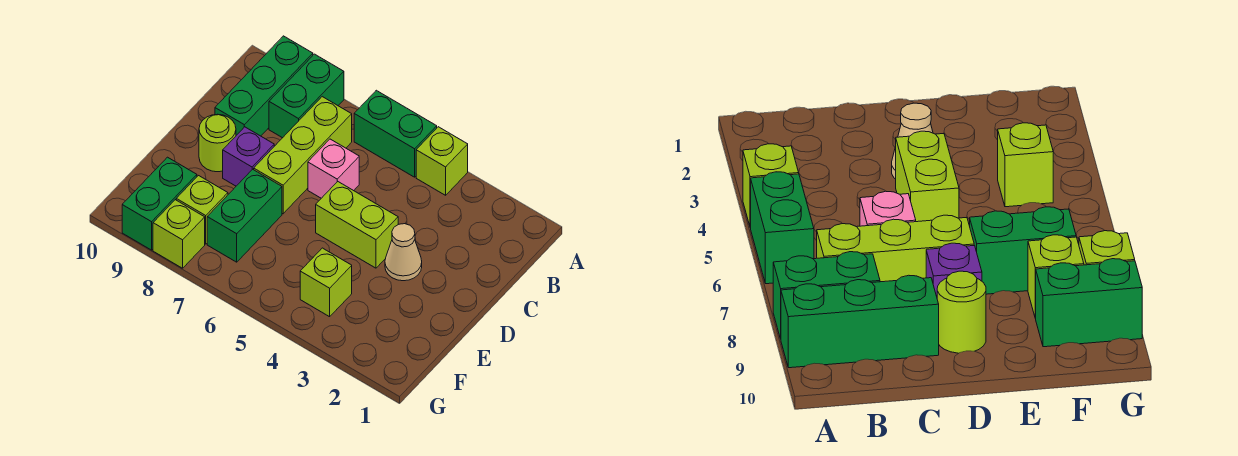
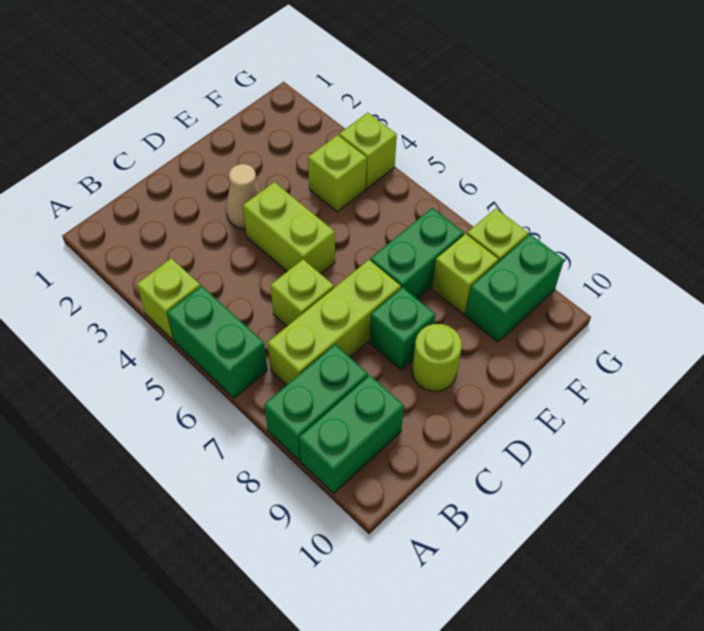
green 1x3 brick [215,36,313,136] -> green 1x2 brick [299,375,404,493]
pink 1x1 brick [308,139,359,198] -> lime 1x1 brick [270,259,334,326]
purple 1x1 brick [223,127,274,186] -> green 1x1 brick [370,287,436,370]
none -> lime 1x1 brick [339,113,397,189]

